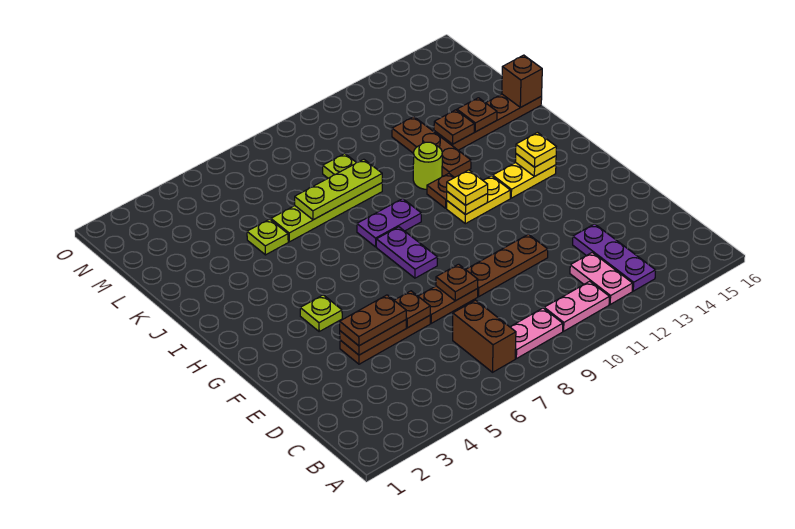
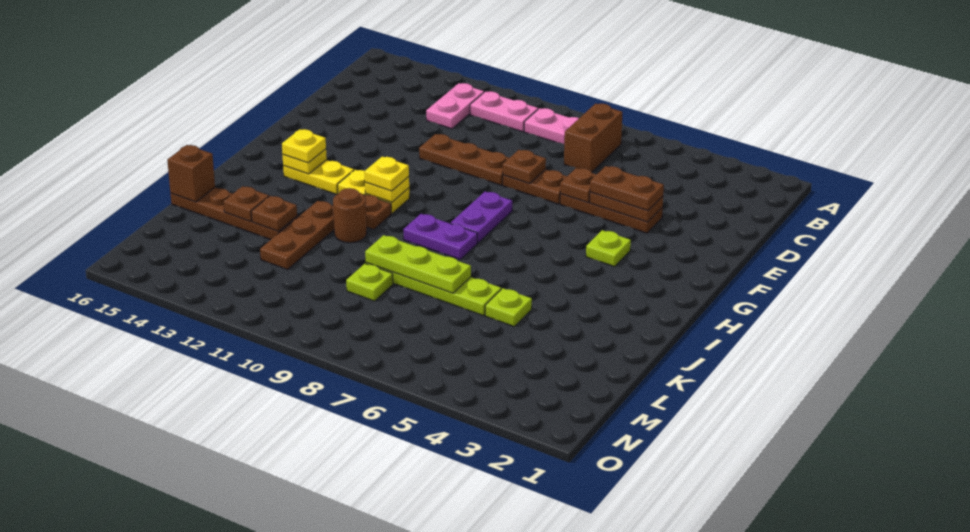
purple 1x3 plate [573,224,656,291] -> none
lime 1x1 round brick [413,142,442,189] -> brown 1x1 round brick [333,188,367,243]

